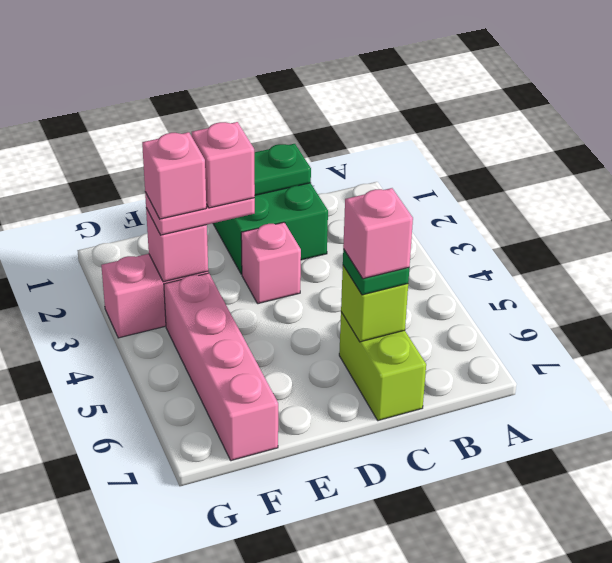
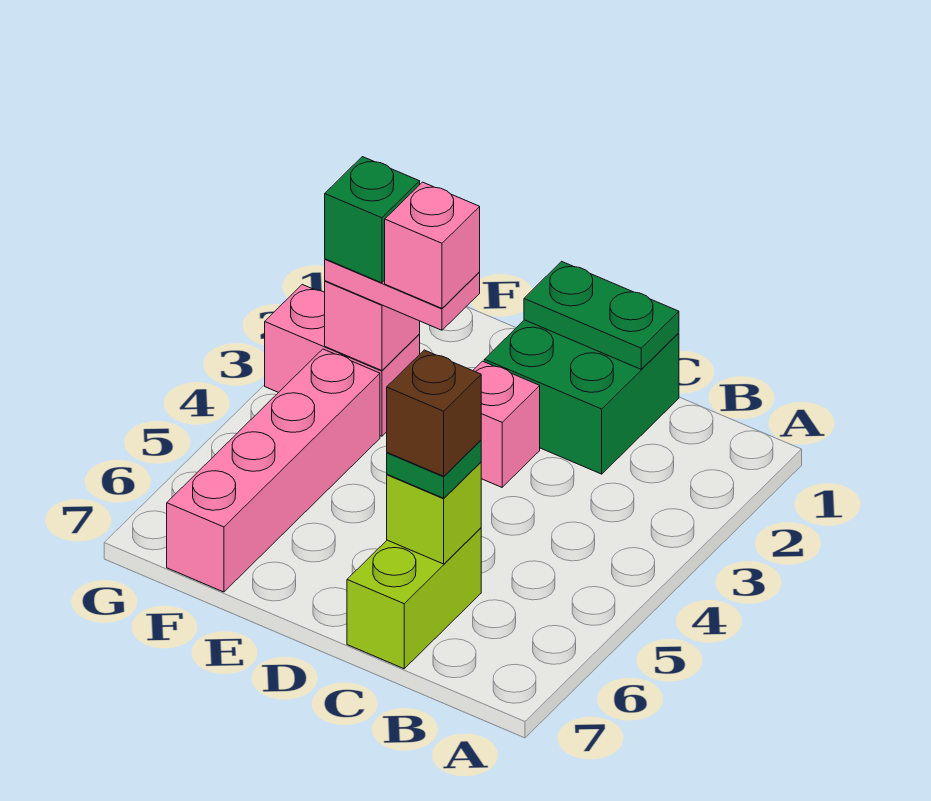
pink 1x1 brick [343,188,413,279] -> brown 1x1 brick [387,350,481,476]
pink 1x1 brick [142,132,206,219] -> green 1x1 brick [325,157,420,283]

